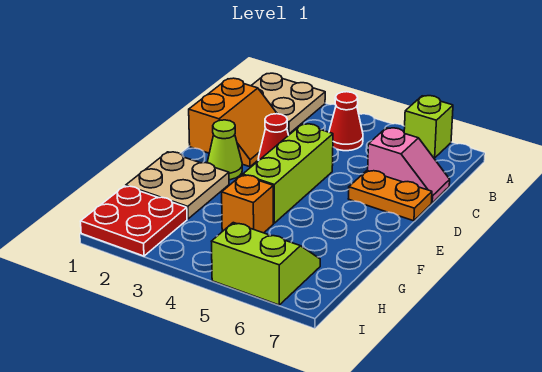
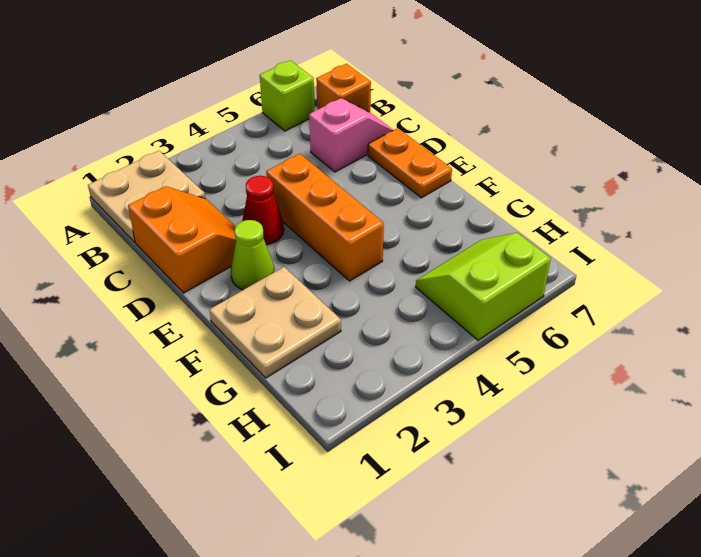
red 1x1 cone [329,92,363,151] -> none
lime 1x3 brick [243,124,333,223] -> orange 1x3 brick [266,154,384,281]
orange 1x2 plate [348,170,432,221] -> orange 1x2 plate turned to [368,128,452,198]
orange 1x1 brick [222,175,273,233] -> orange 1x1 brick moved to [316,64,371,113]
red 2x2 plate [81,186,187,256] -> none

